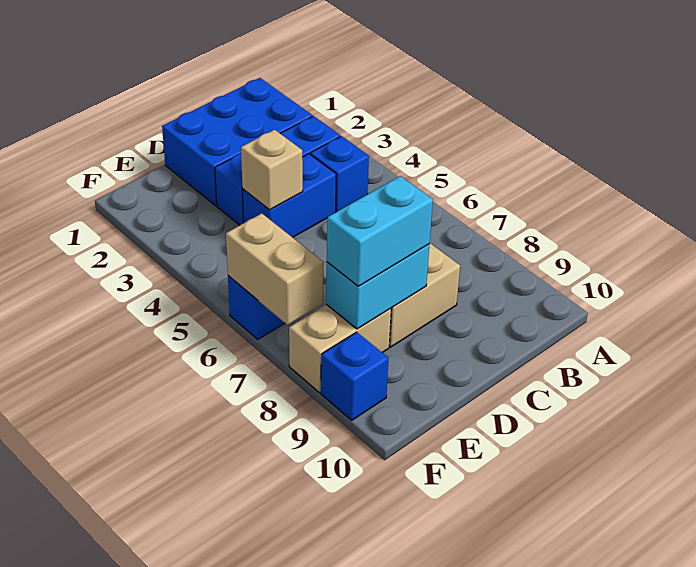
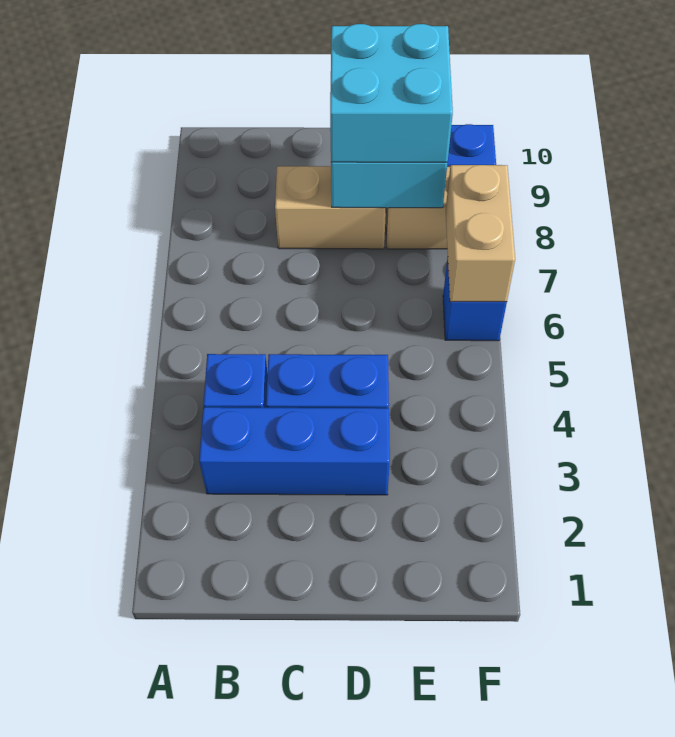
blue 2x3 brick [162,78,312,206] -> none
tan 1x1 brick [241,130,303,210] -> none
cyan 1x2 brick [327,176,433,286] -> cyan 2x2 brick [330,24,453,162]

